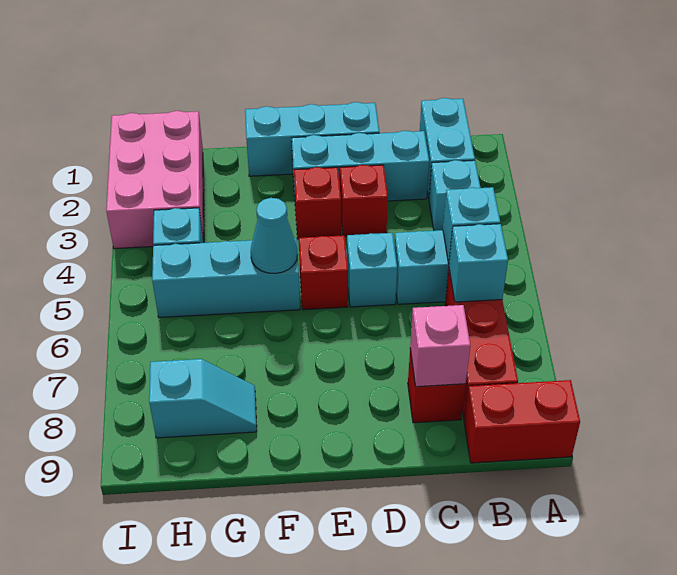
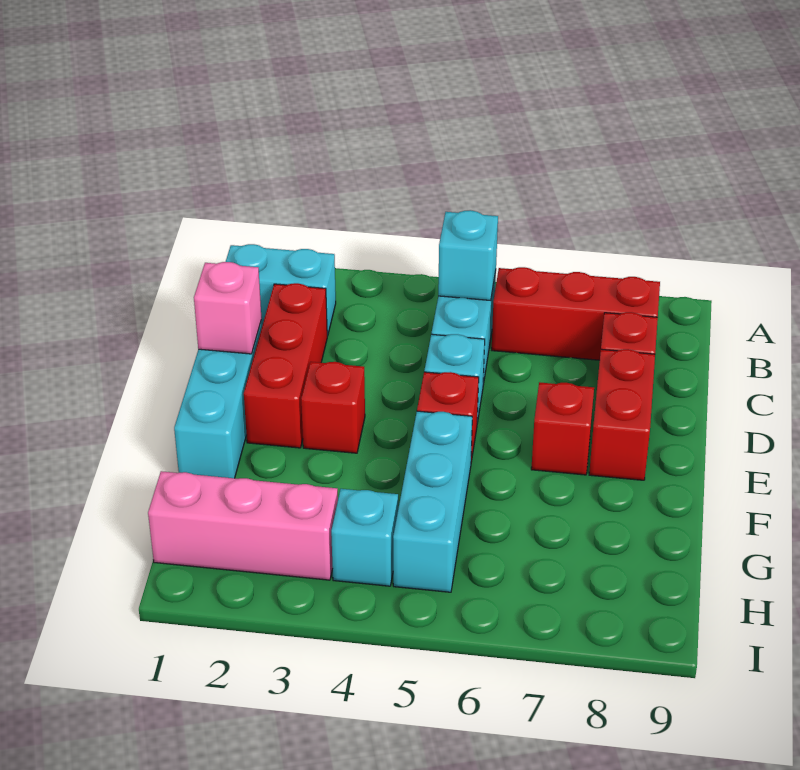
red 1x2 brick [464,380,580,463] -> red 1x2 brick moved to [589,349,655,480]
cyan 1x1 brick [429,160,480,231] -> none
cyan 1x1 brick [449,224,508,302] -> none
cyan 1x3 brick [292,131,429,201] -> red 1x3 brick [244,283,327,448]
pink 1x1 brick [410,305,470,387] -> pink 1x1 brick moved to [194,262,262,354]
red 1x1 brick [340,165,388,236] -> red 1x1 brick moved to [531,382,594,475]
cyan 1x1 cone [251,198,298,273] -> none
cyan 1x2 slope [149,359,257,438] -> none
pink 2x3 brick [106,111,204,249] -> pink 1x3 brick [148,471,338,580]

